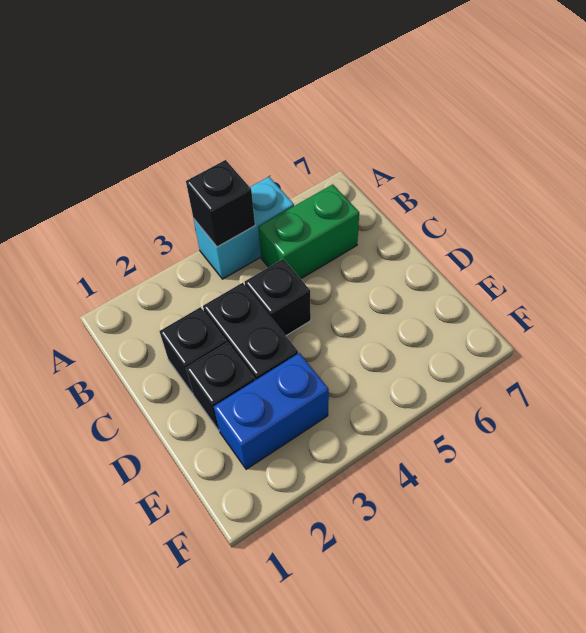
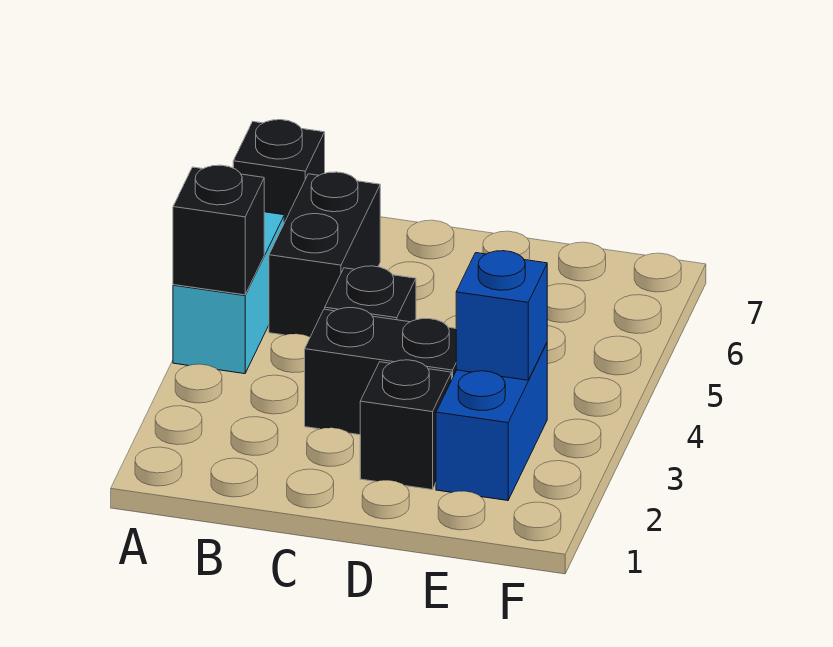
green 1x2 brick [258,184,359,279] -> black 1x2 brick [269,172,380,337]
black 1x1 brick [159,307,227,393] -> black 1x1 brick moved to [233,120,325,222]
none -> blue 1x1 brick [456,251,547,380]

